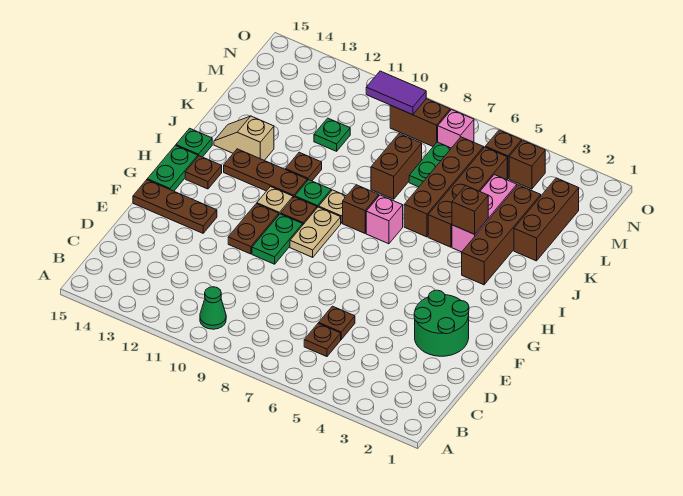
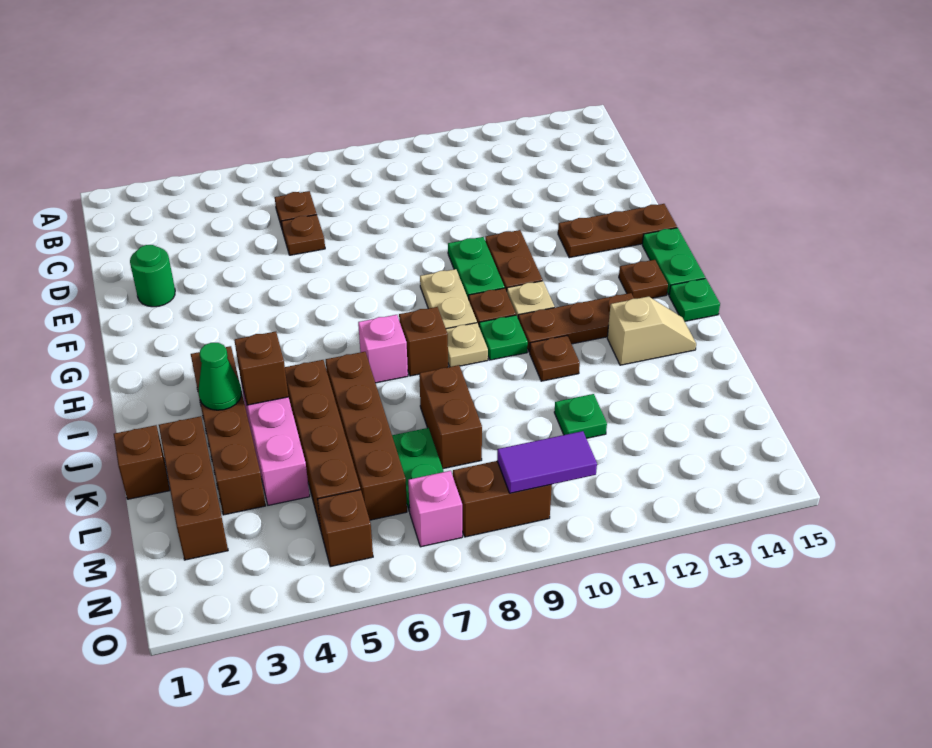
green 1x1 cone [200,287,226,329] -> green 1x1 cone moved to [198,343,241,410]
green 2x2 round brick [414,290,469,356] -> green 1x1 round brick [130,245,175,307]
brown 1x1 brick [509,141,545,189] -> brown 1x1 brick moved to [114,425,170,499]

